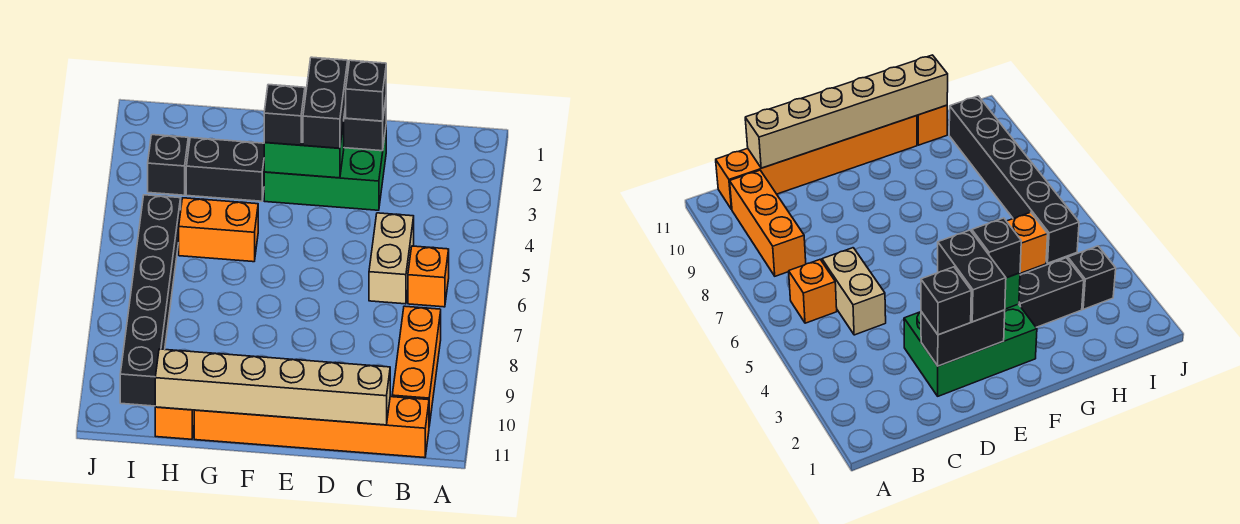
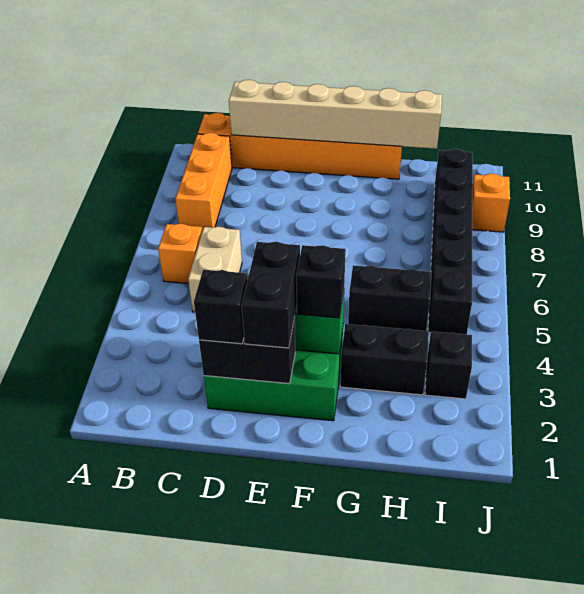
orange 1x2 brick [179,198,258,262] -> black 1x2 brick [348,265,431,331]
orange 1x1 brick [155,407,194,439] -> orange 1x1 brick moved to [472,174,510,232]

